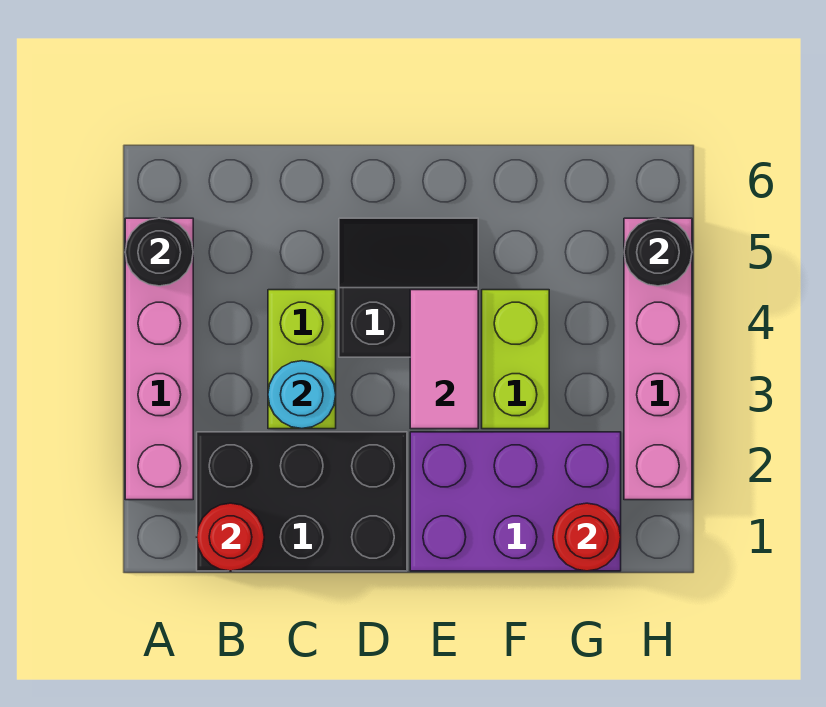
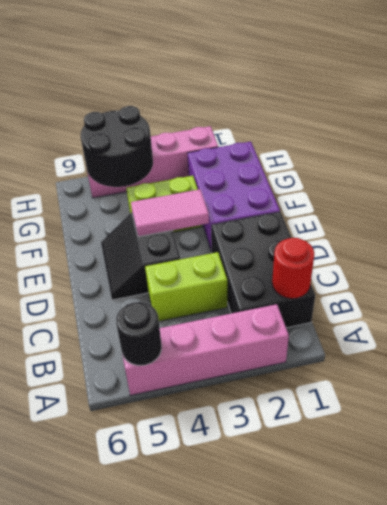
cyan 1x1 round brick [268,361,336,429] -> none
red 1x1 round brick [553,503,621,571] -> none
black 1x1 round brick [624,218,692,286] -> black 2x2 round brick [81,106,153,187]

